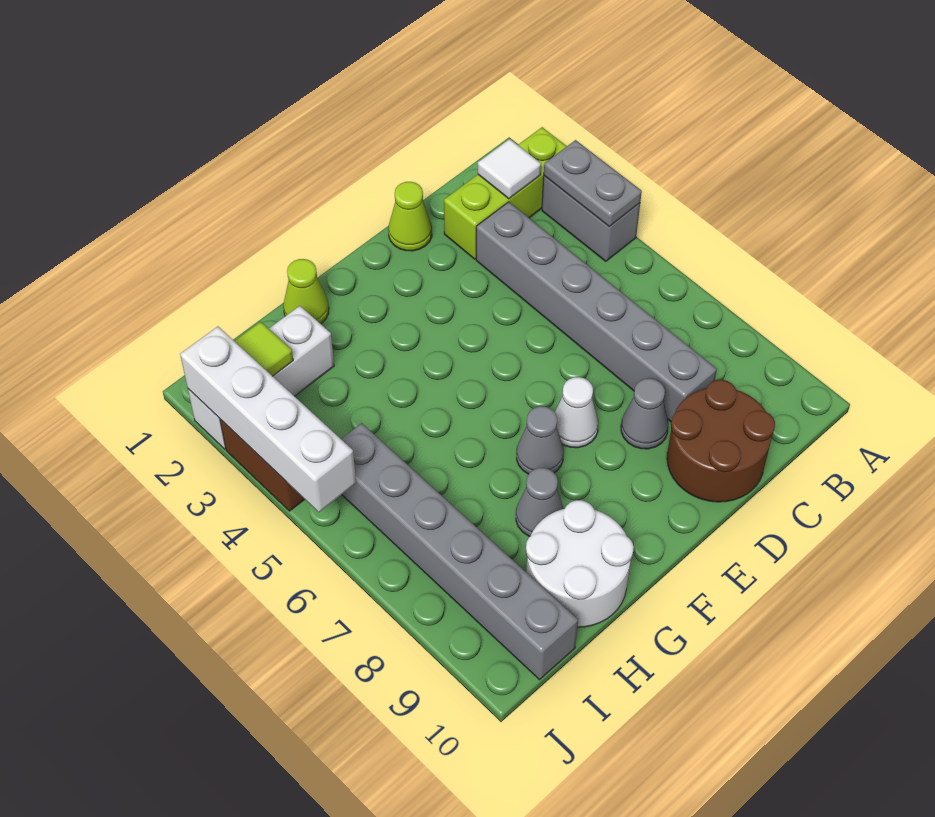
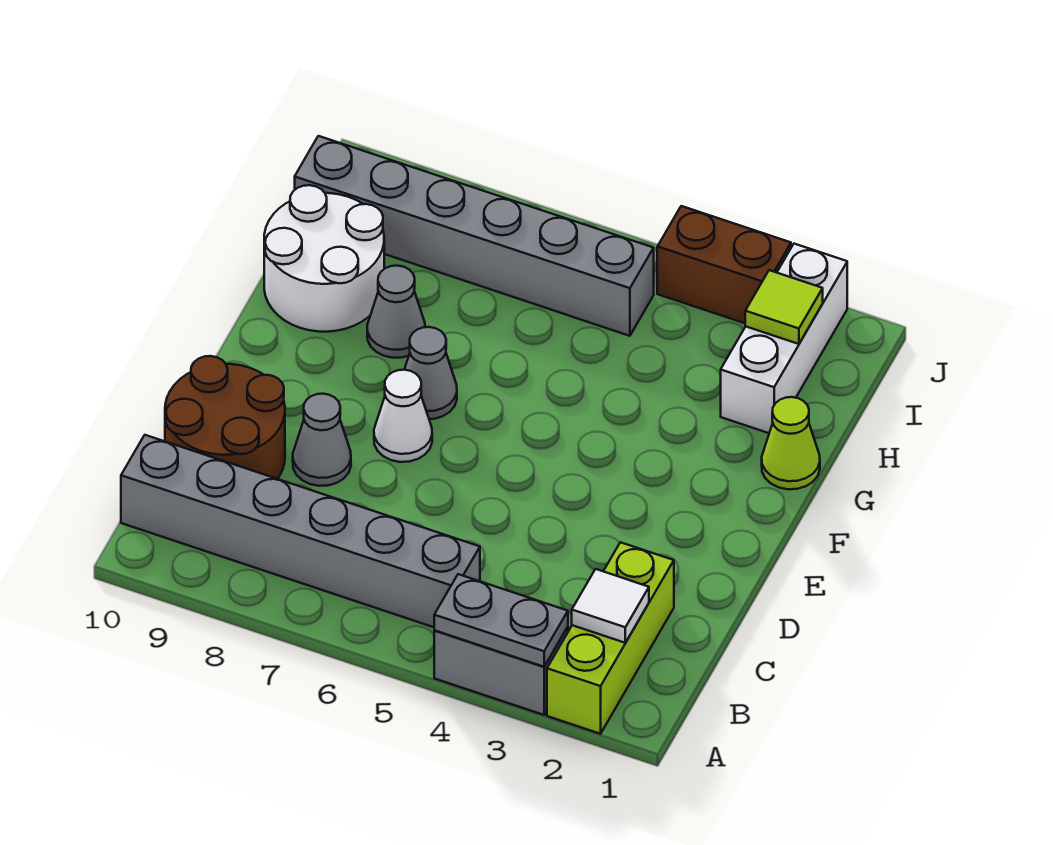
grey 1x6 brick [476,202,717,422] -> grey 1x6 brick moved to [121,435,480,627]
lime 1x1 cone [388,182,432,251] -> none
white 1x4 brick [180,327,356,512] -> none

